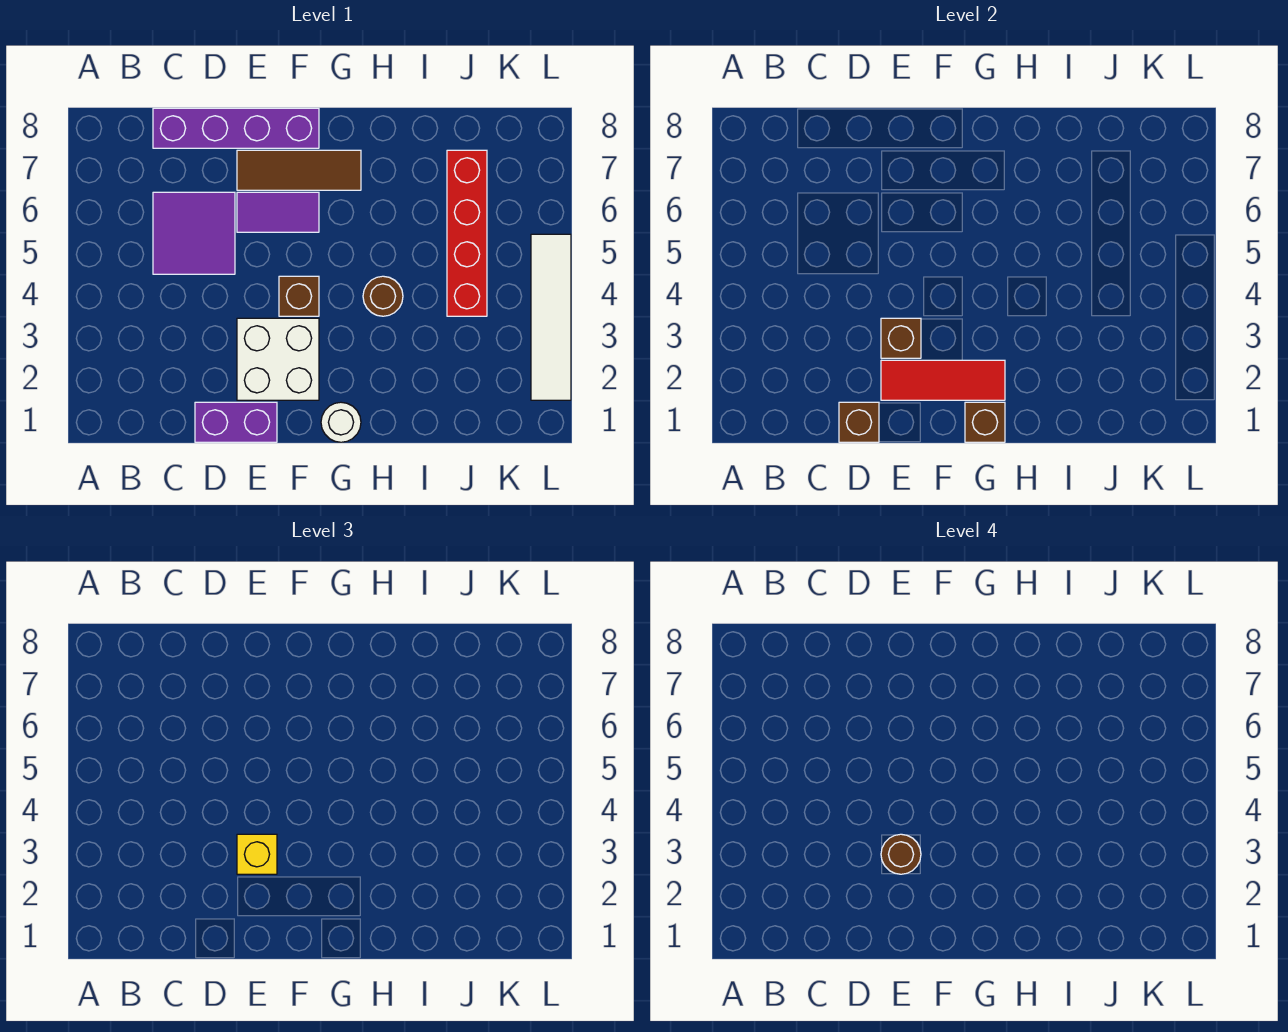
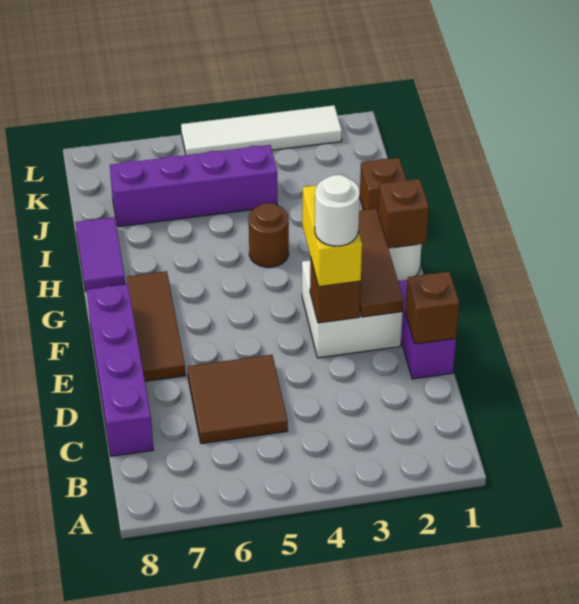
purple 2x2 tile [153,192,235,274] -> brown 2x2 tile [187,355,288,444]
red 1x3 tile [881,360,1005,400] -> brown 1x3 tile [358,209,404,317]
yellow 1x1 brick [237,834,277,874] -> yellow 1x2 brick [302,185,362,287]
brown 1x1 round brick [881,834,921,874] -> white 1x1 round brick [315,175,360,246]
purple 1x2 tile [237,192,319,232] -> purple 1x2 tile moved to [75,217,125,291]
brown 1x1 brick [279,276,319,316] -> brown 1x1 brick moved to [360,158,406,212]
red 1x4 brick [447,150,487,316] -> purple 1x4 brick [110,145,277,227]

